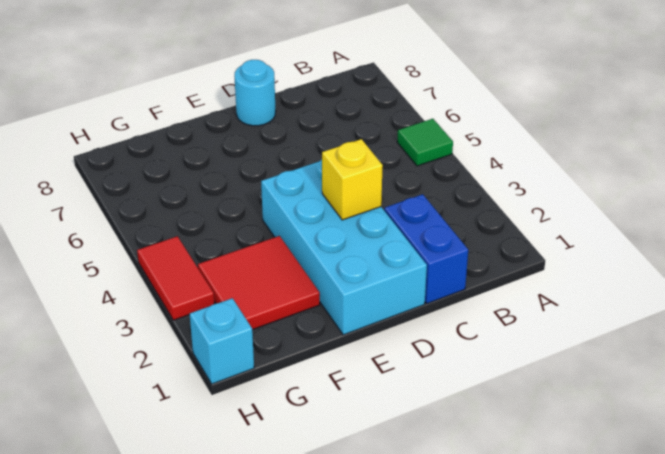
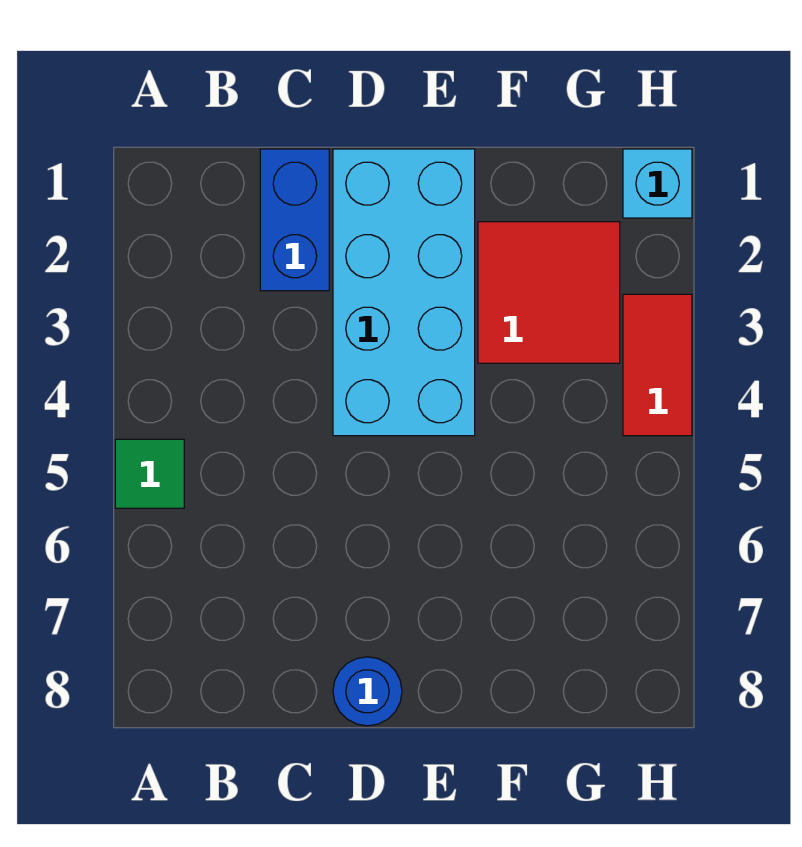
yellow 1x1 brick [322,139,383,220] -> none
cyan 1x1 round brick [234,60,276,126] -> blue 1x1 round brick [333,657,402,726]

